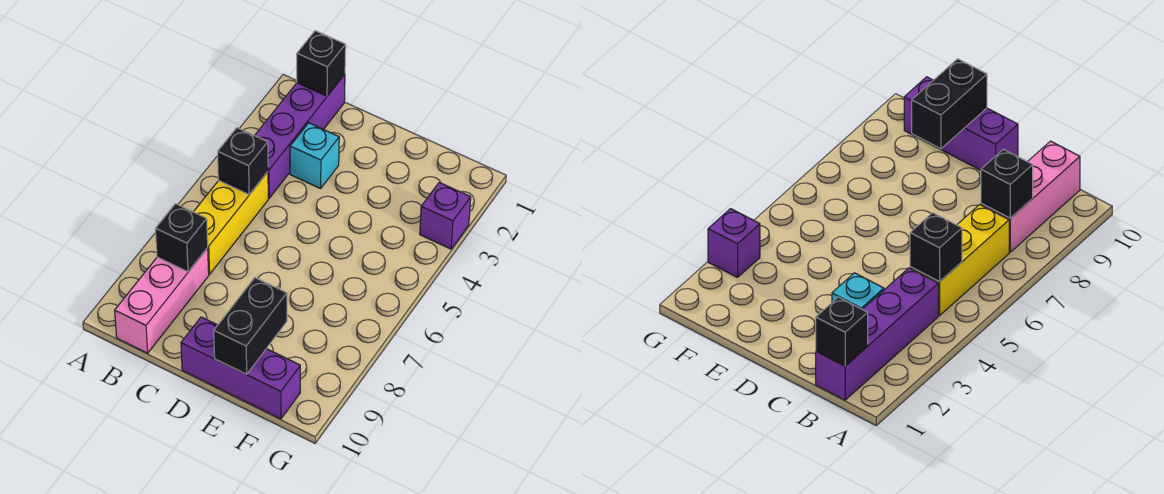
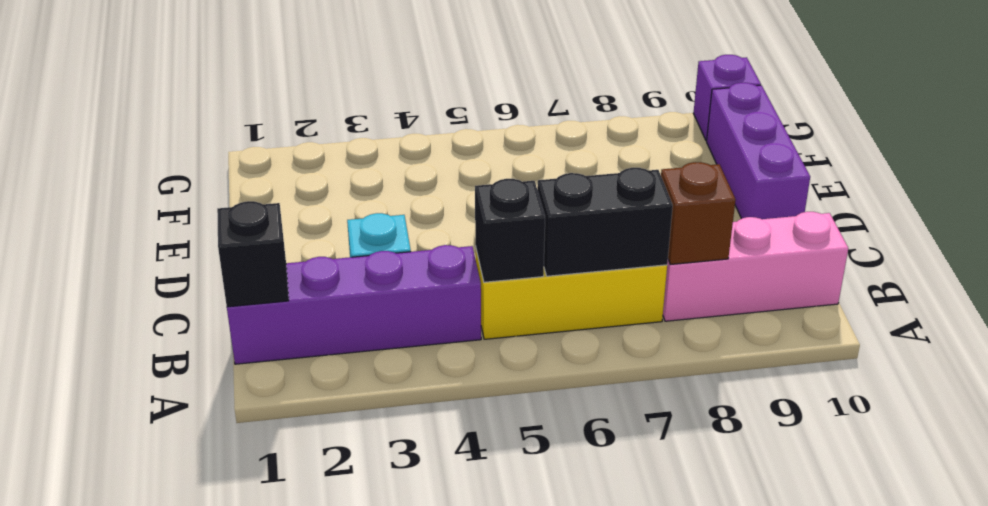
black 1x1 brick [155,204,208,272] -> brown 1x1 brick [661,162,736,264]
black 1x2 brick [214,278,287,374] -> black 1x2 brick moved to [537,168,673,276]
purple 1x1 brick [420,182,471,249] -> purple 1x1 brick moved to [693,55,761,141]

